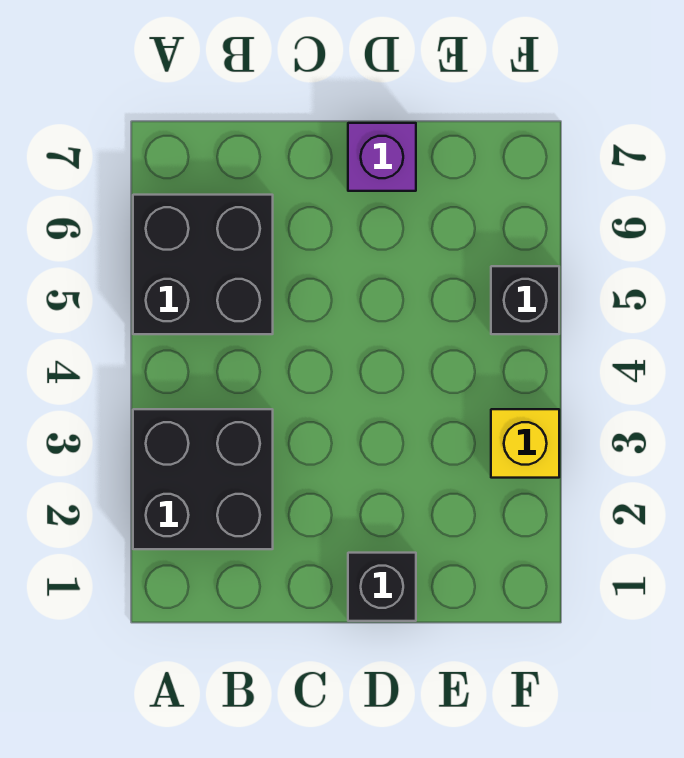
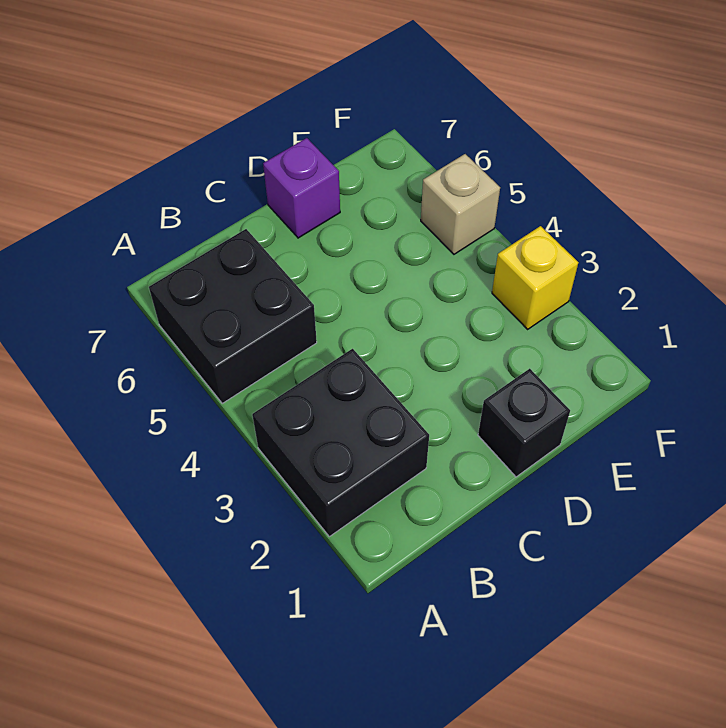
black 1x1 brick [491,266,559,334] -> tan 1x1 brick [421,154,500,254]

